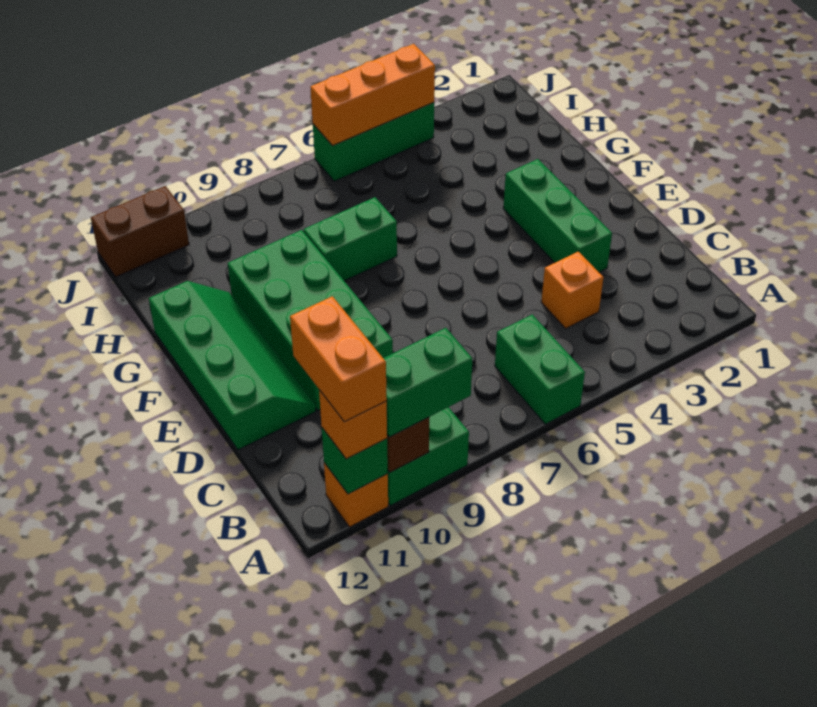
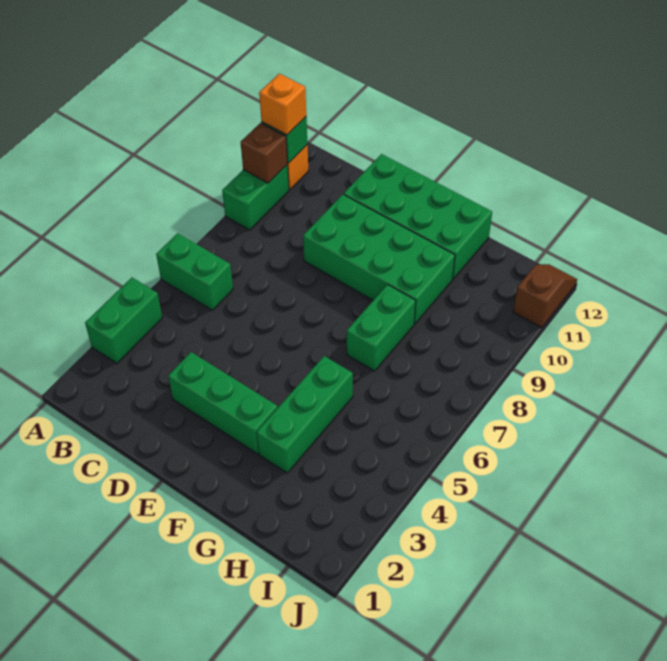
green 1x2 brick [383,328,472,437] -> green 1x2 brick moved to [85,278,162,363]
orange 1x2 brick [290,296,387,422] -> none
orange 1x1 brick [541,251,603,328] -> none
green 2x4 slope [149,281,316,450] -> green 2x4 brick [344,154,492,279]
green 1x3 brick [313,103,434,181] -> green 1x3 brick moved to [257,356,353,473]
orange 1x3 brick [310,44,435,146] -> none
brown 1x2 brick [91,186,189,277] -> brown 1x2 slope [513,264,577,328]

